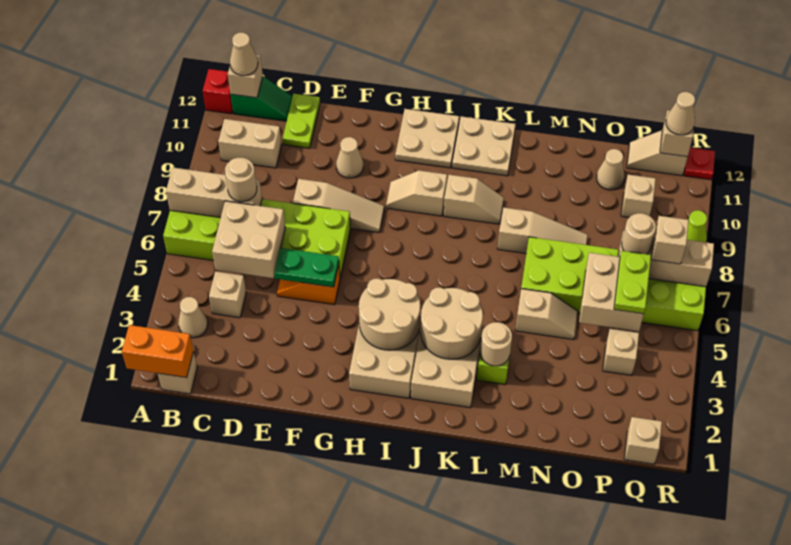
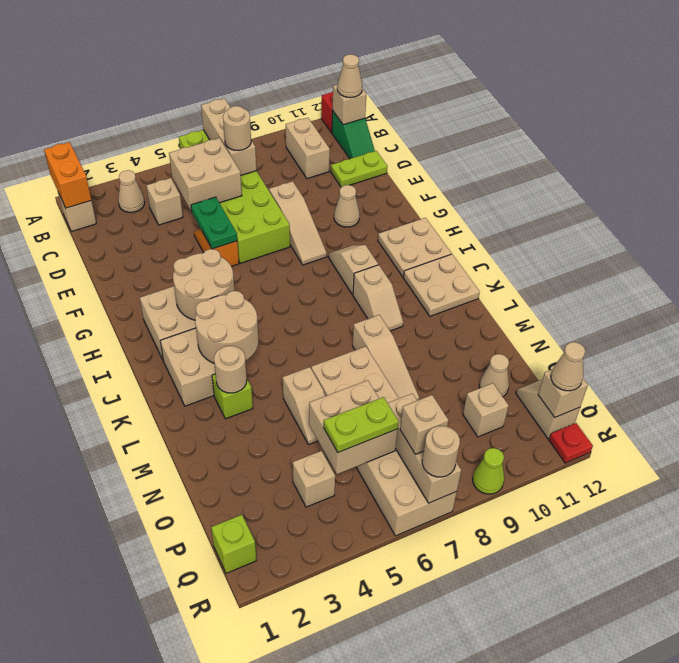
lime 2x6 brick [521,237,706,331] -> tan 2x6 brick [311,346,457,536]
tan 1x1 round brick [622,213,656,254] -> tan 1x1 round brick moved to [422,426,460,477]
tan 1x1 brick [624,417,662,464] -> lime 1x1 brick [211,515,256,573]

